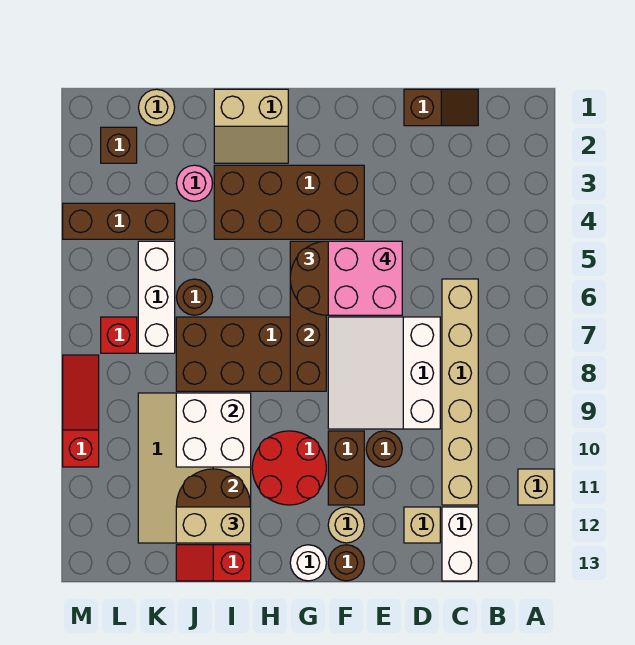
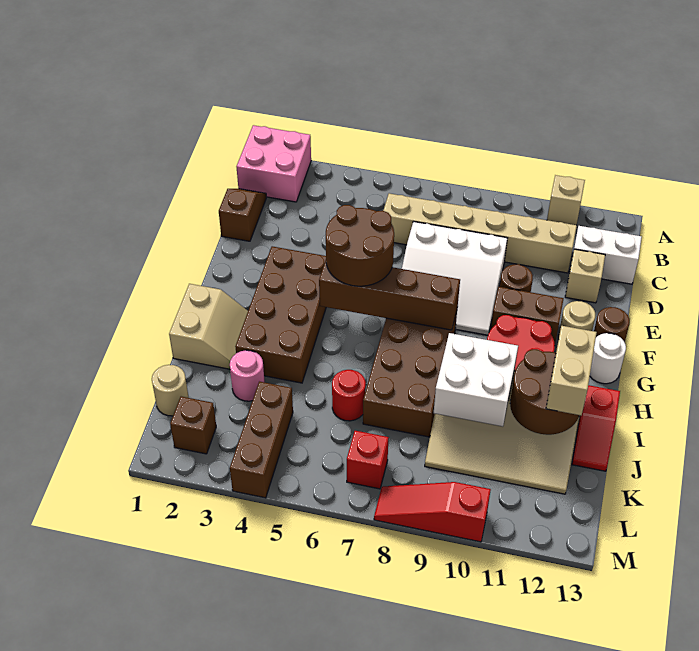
pink 2x2 brick [328,241,402,315] -> pink 2x2 brick moved to [236,125,311,202]
brown 1x1 round brick [176,279,213,315] -> red 1x1 round brick [332,370,366,421]
white 1x3 brick [138,241,175,353] -> none

